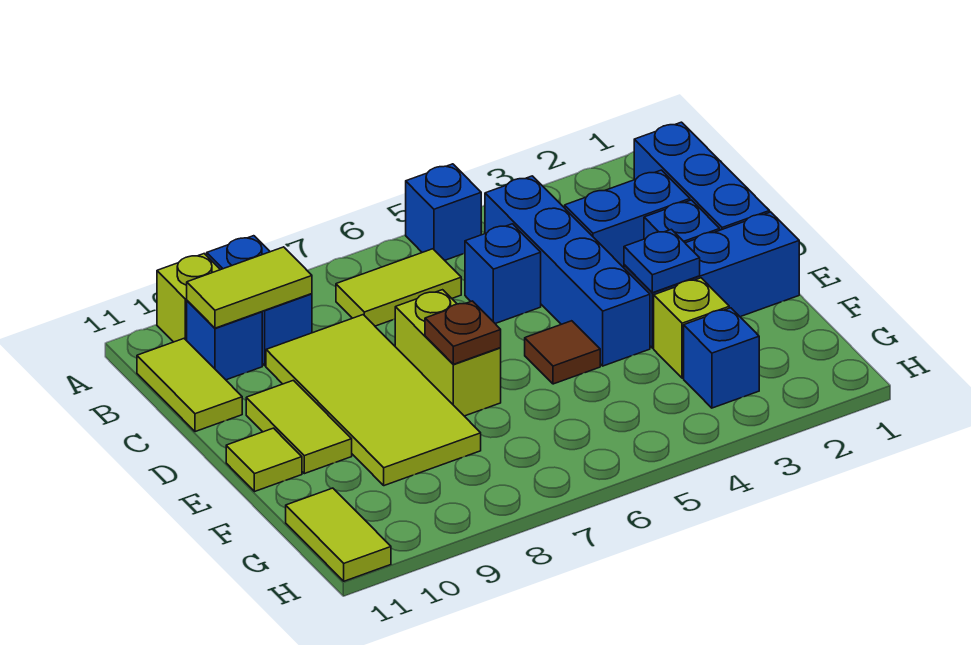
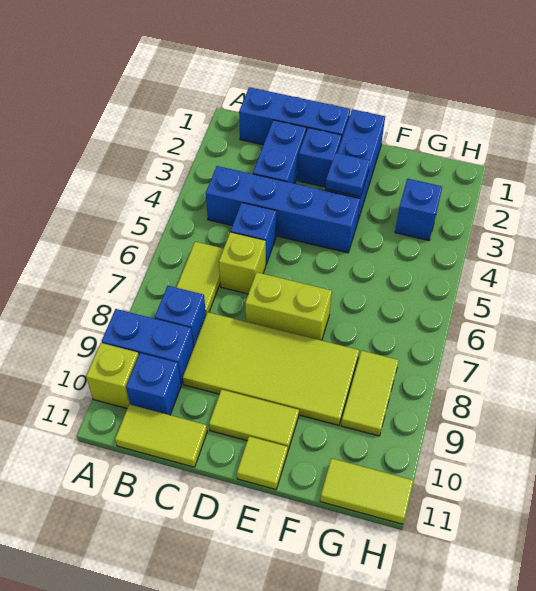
blue 1x1 brick [406,164,481,260] -> blue 1x1 brick moved to [155,286,206,347]
lime 1x2 tile [187,247,312,328] -> lime 1x2 tile moved to [341,351,399,436]
brown 1x1 tile [525,321,600,384] -> none
brown 1x1 plate [425,301,501,364] -> none
lime 1x1 brick [654,278,729,378] -> lime 1x1 brick moved to [219,232,266,294]

